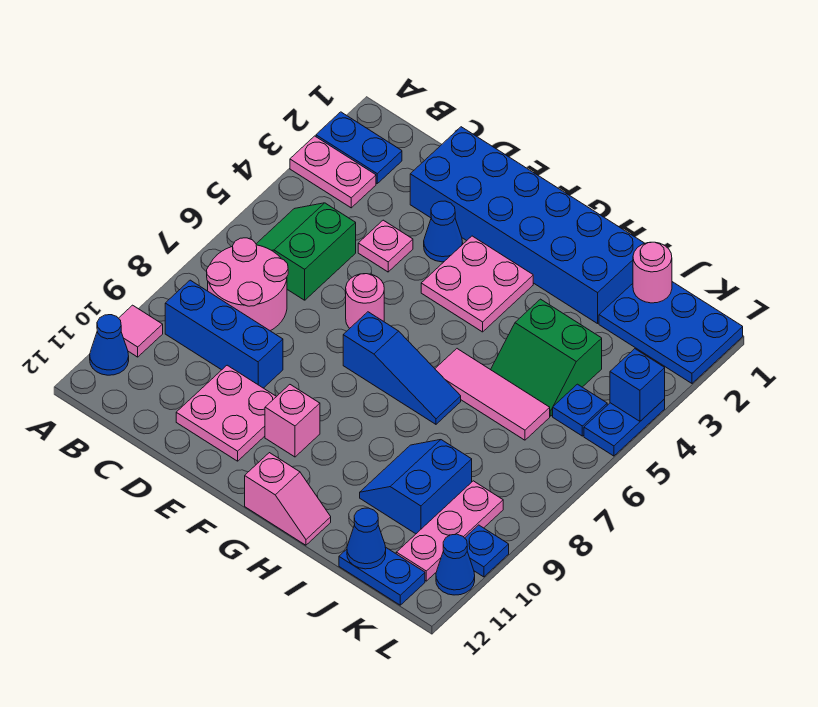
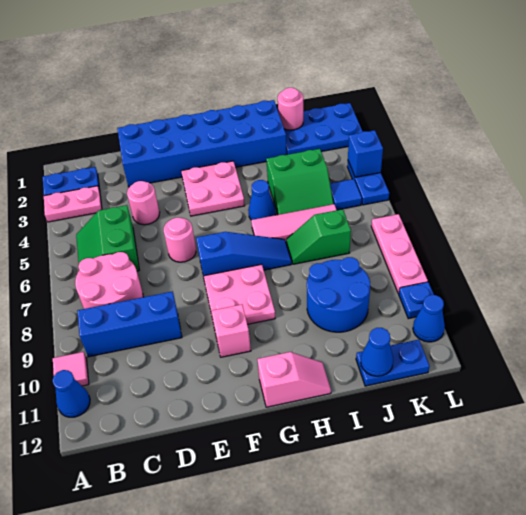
pink 1x1 plate [358,220,413,272] -> pink 1x1 round brick [127,181,160,225]
pink 2x2 plate [176,365,276,461] -> pink 2x2 plate moved to [204,264,275,324]
blue 1x1 cone [424,201,463,262] -> blue 1x1 cone moved to [248,180,276,220]
none -> green 1x2 slope [286,209,351,264]
blue 2x2 slope [360,440,472,534] -> blue 2x2 round brick [307,257,370,332]
blue 1x1 plate [553,384,607,436] -> blue 1x1 tile [330,179,362,210]
pink 1x3 plate [396,481,503,581] -> pink 1x3 plate moved to [371,214,428,294]

